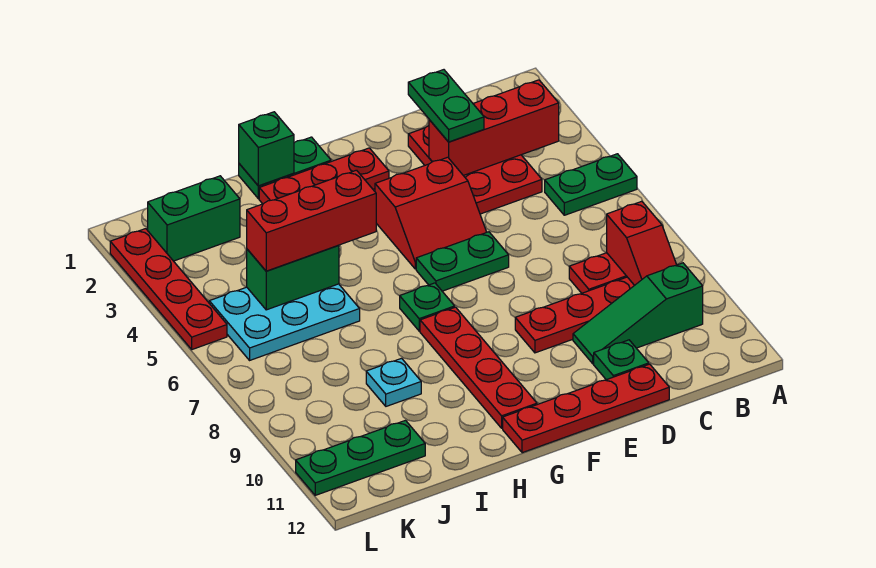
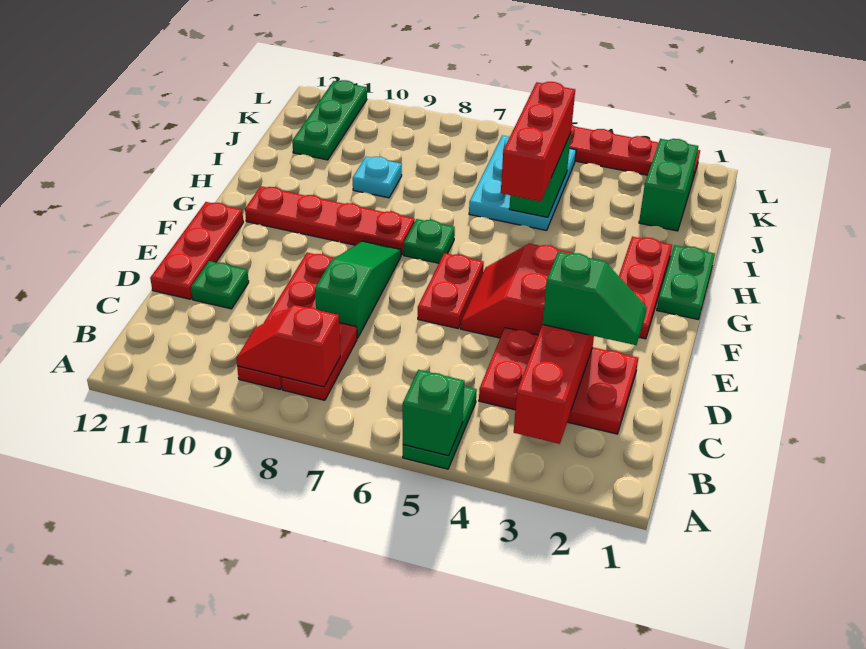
green 1x3 slope [573,263,703,364] -> green 1x3 slope moved to [315,241,401,338]
green 1x2 plate [408,70,484,142] -> green 1x2 slope [543,252,647,345]
red 1x4 plate [503,364,669,453] -> red 1x3 plate [150,202,243,299]
green 1x2 plate [416,232,509,291] -> red 1x2 plate [418,253,484,328]
green 1x1 brick [239,112,294,186] -> green 1x1 brick moved to [403,370,465,456]

